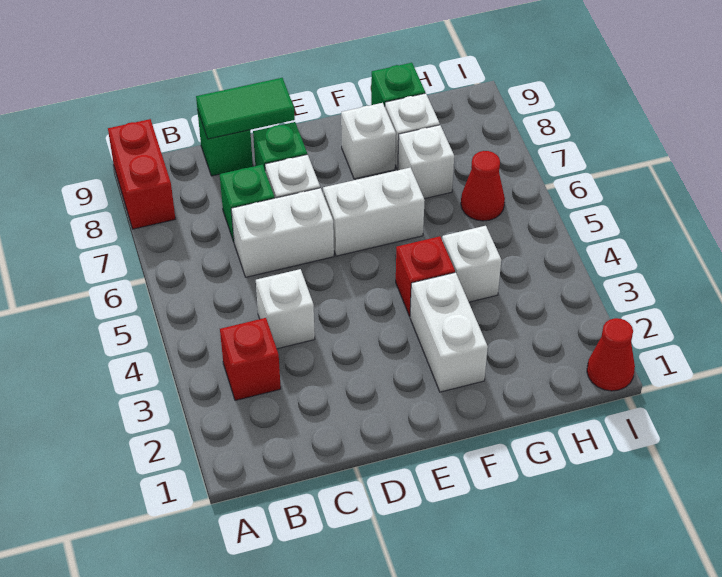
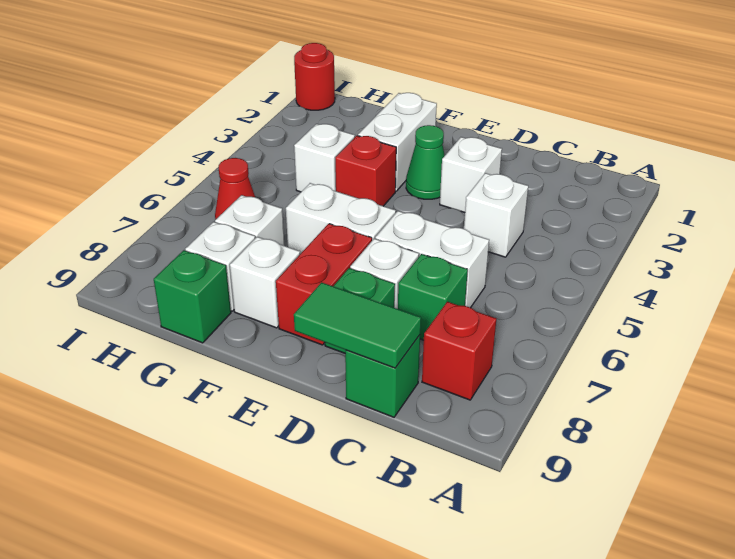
red 1x2 brick [108,119,175,229] -> red 1x2 brick moved to [276,224,372,345]
red 1x1 brick [220,318,281,400] -> red 1x1 brick moved to [422,302,496,400]
none -> white 1x1 brick [440,137,502,212]
none -> green 1x1 cone [406,125,445,199]
red 1x1 cone [587,318,635,391] -> red 1x1 round brick [294,43,335,110]

